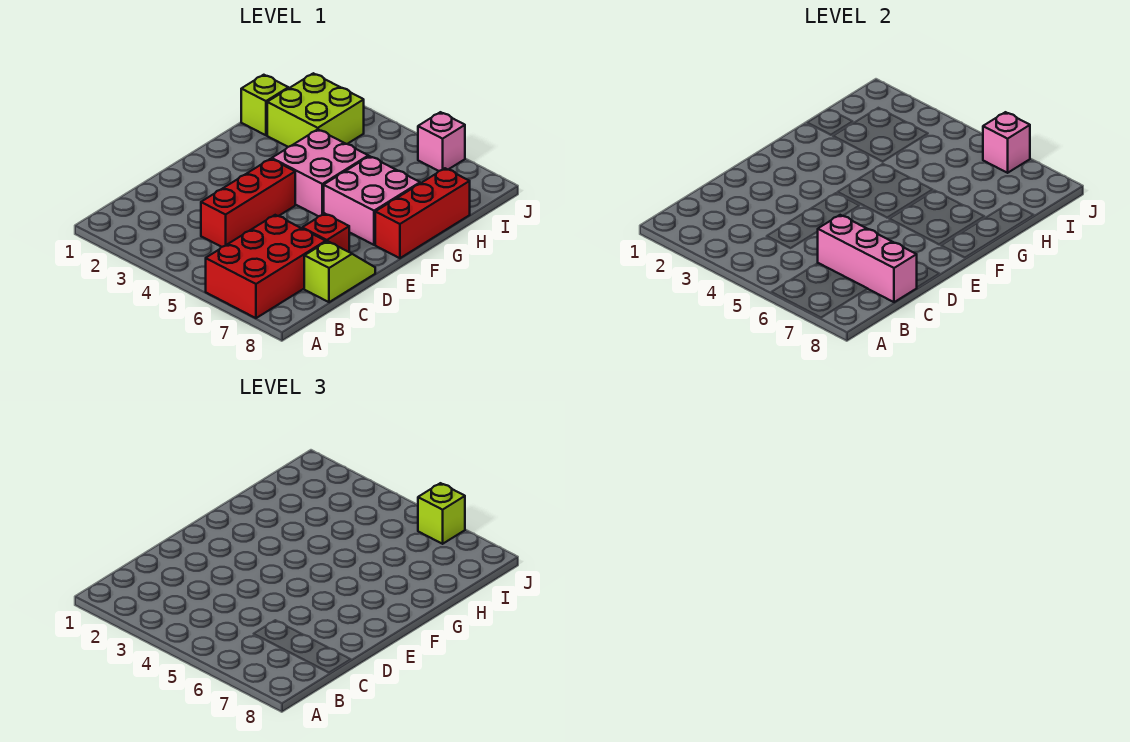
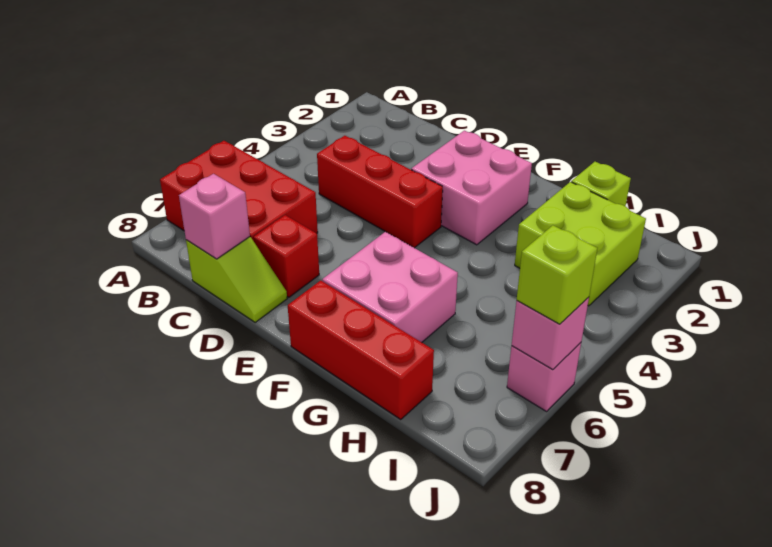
pink 1x3 brick [817,215,917,302] -> pink 1x1 brick [179,174,250,259]
pink 2x2 brick [272,130,368,216] -> pink 2x2 brick moved to [411,131,532,245]

